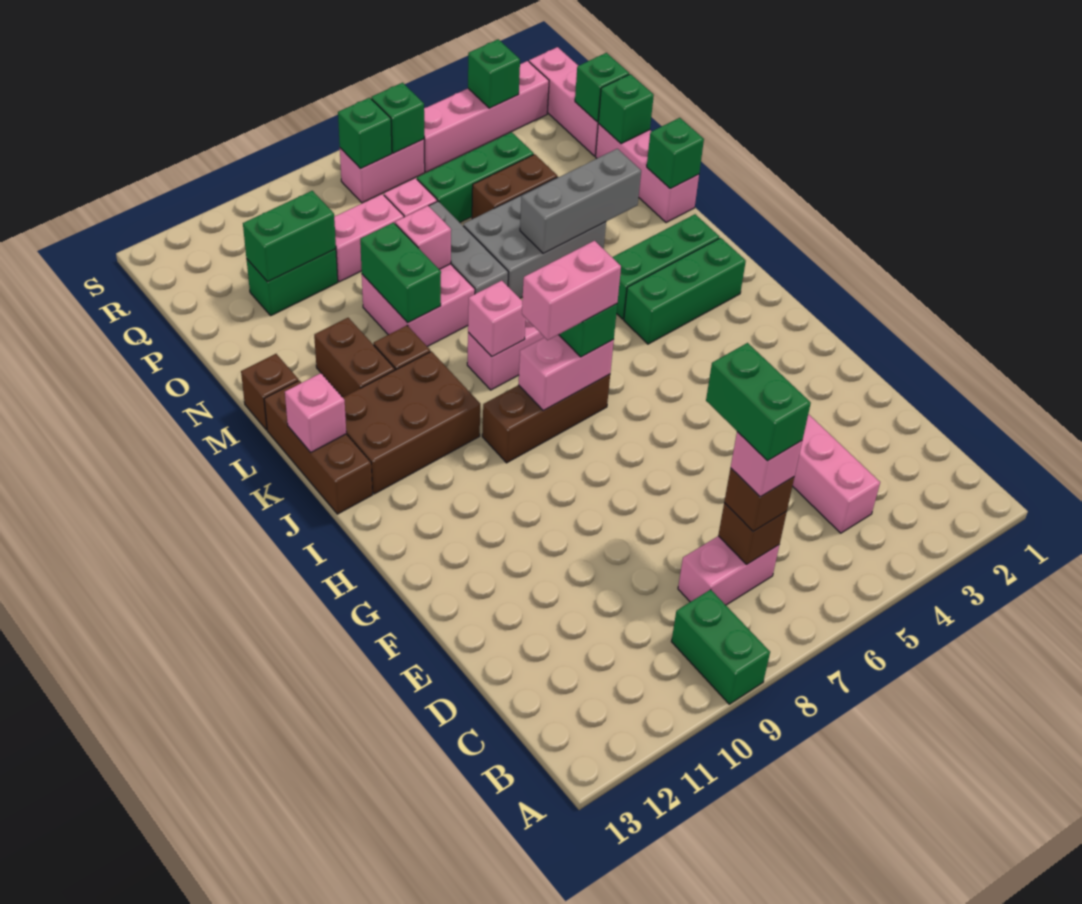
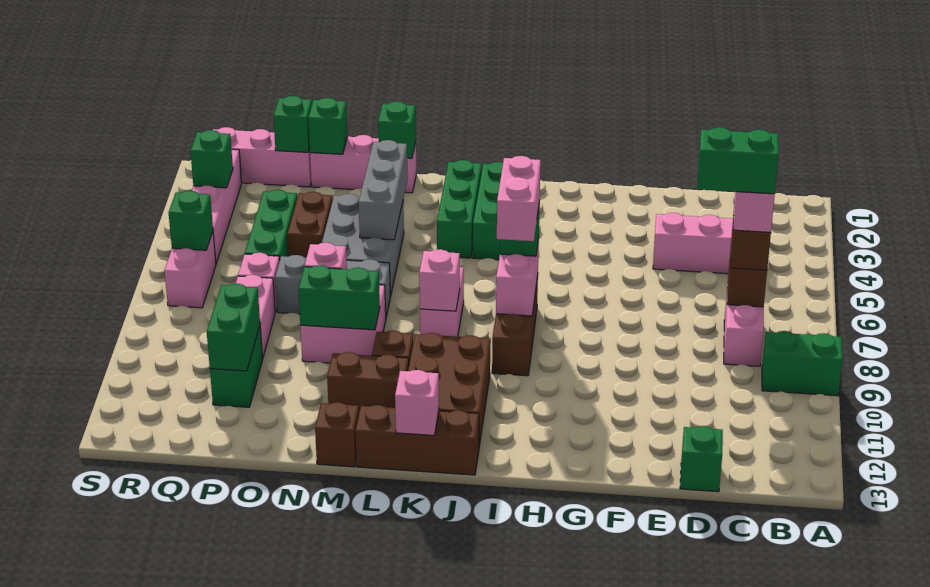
green 1x1 brick [338,98,392,169] -> green 1x1 brick moved to [680,426,723,492]

